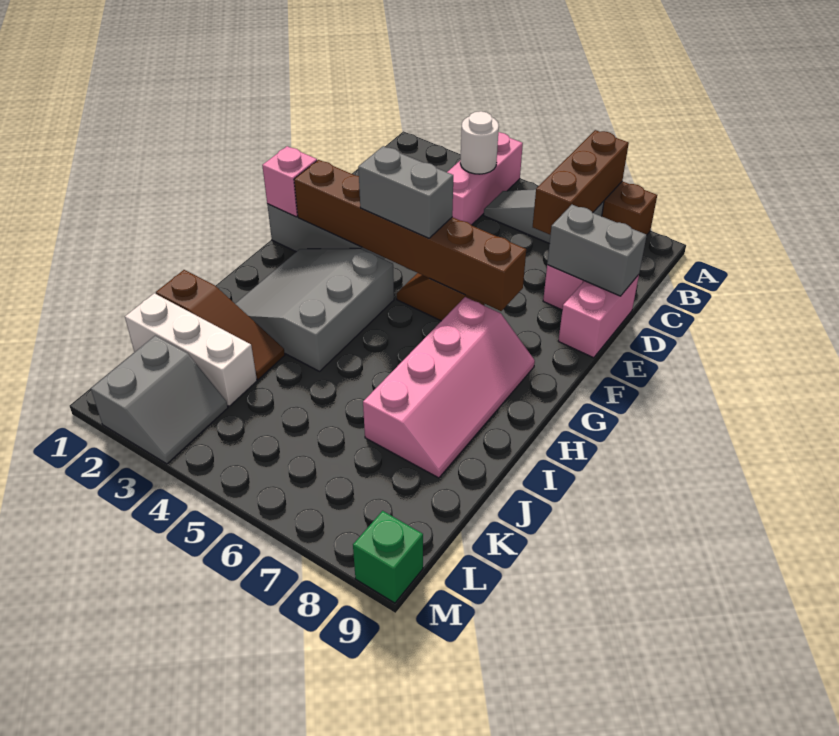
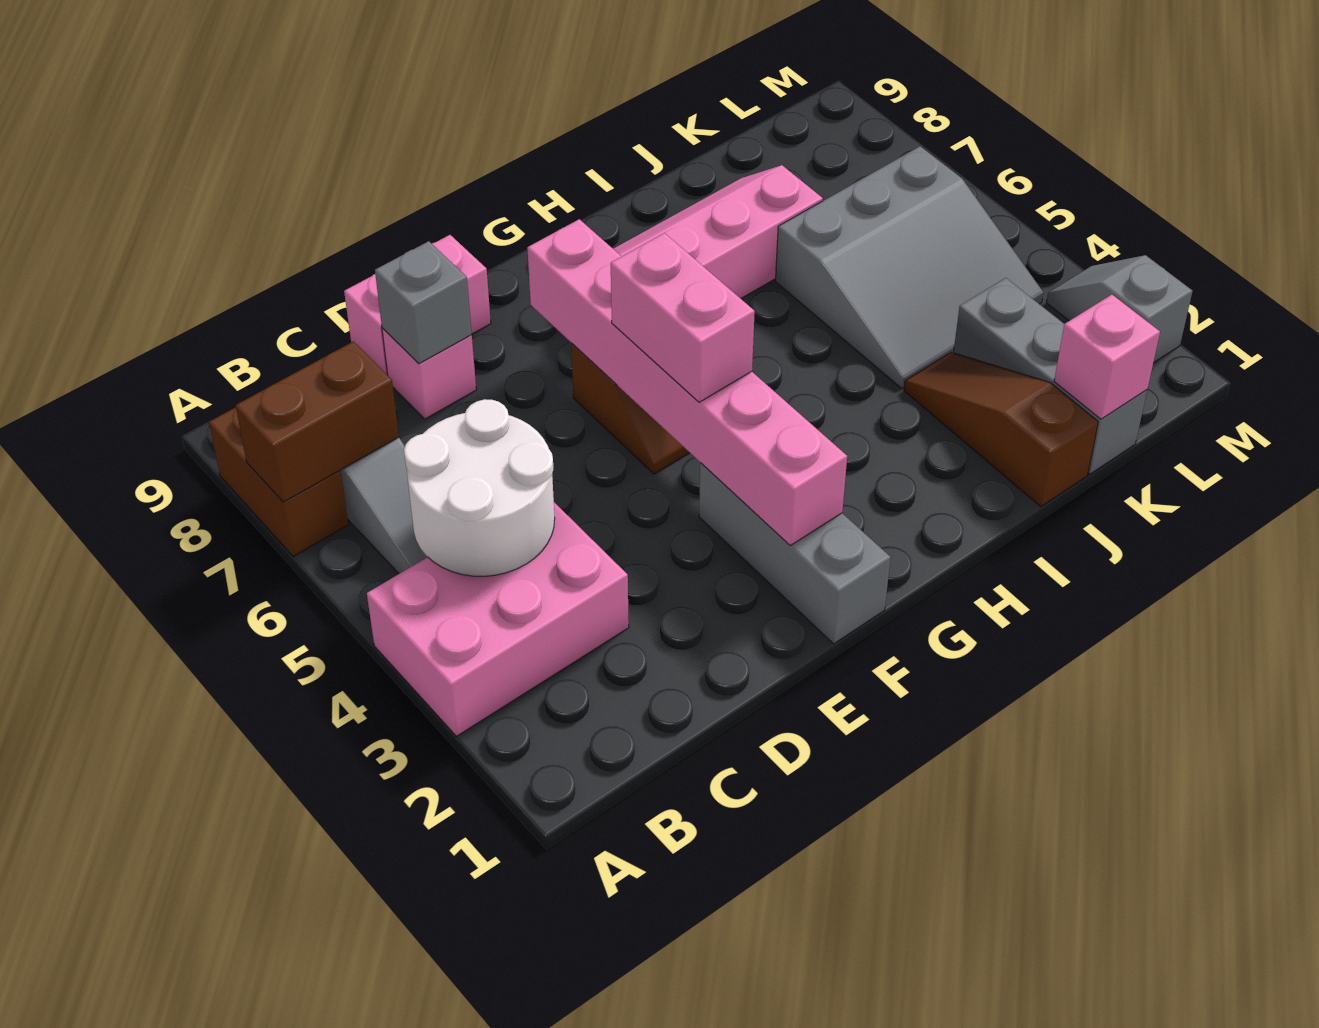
pink 1x3 brick [447,132,523,225] -> pink 2x3 brick [367,502,629,736]
brown 1x3 brick [533,130,629,235] -> brown 1x2 brick [236,341,399,502]
white 1x1 round brick [460,111,499,174] -> white 2x2 round brick [404,399,555,576]
grey 1x2 brick [547,205,647,296] -> grey 1x1 brick [375,241,472,364]
pink 1x1 brick [262,146,317,217] -> pink 1x1 brick moved to [1054,295,1160,419]
brown 1x6 brick [294,160,526,311] -> pink 1x6 brick [527,219,847,545]
grey 1x2 brick [358,146,453,238] -> pink 1x2 brick [611,233,755,402]
grey 3x3 slope [236,248,394,371] -> grey 3x3 slope moved to [775,146,1043,389]
white 1x3 brick [125,293,257,406] -> grey 1x3 brick [953,278,1147,474]
grey 2x2 slope [91,336,228,464] -> grey 1x2 slope [1046,255,1193,363]
green 1x1 brick [353,511,423,603] -> none

